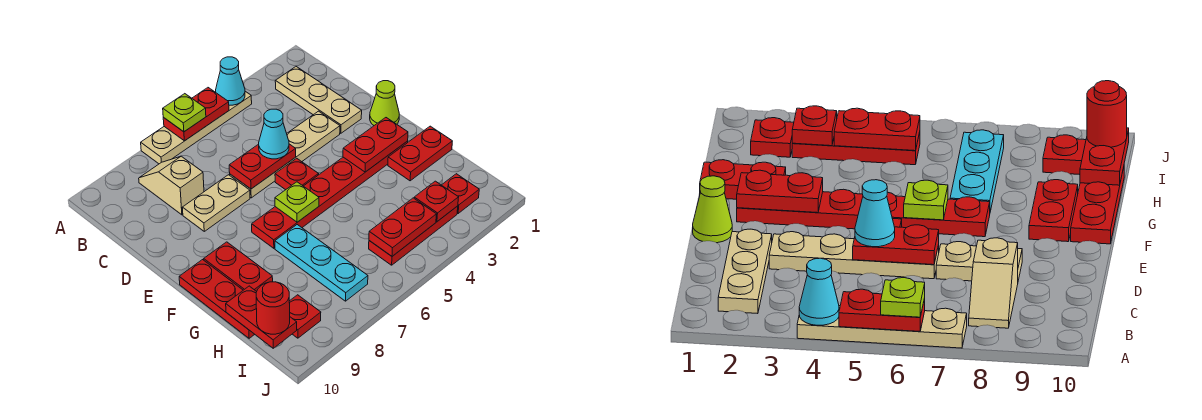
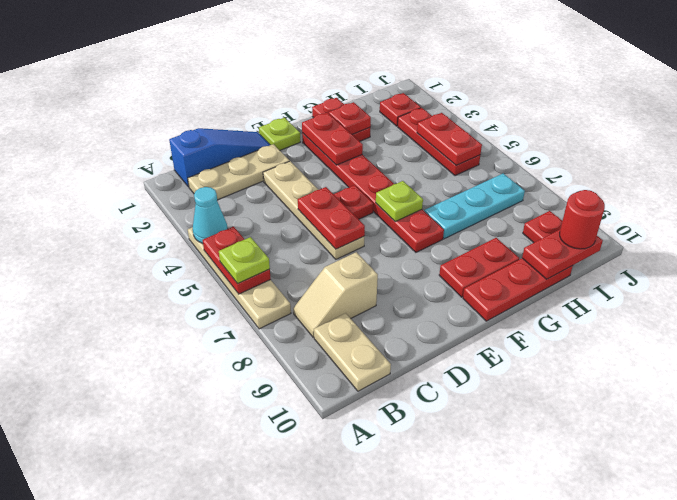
none -> blue 1x3 slope [169,128,270,187]
cyan 1x1 cone [259,109,289,159] -> none
tan 1x2 plate [182,175,250,231] -> tan 1x2 plate moved to [314,313,391,391]
lime 1x1 cone [370,81,399,125] -> lime 1x1 plate [259,118,300,150]
red 1x1 plate [414,181,459,221] -> red 1x1 plate moved to [329,102,371,134]

